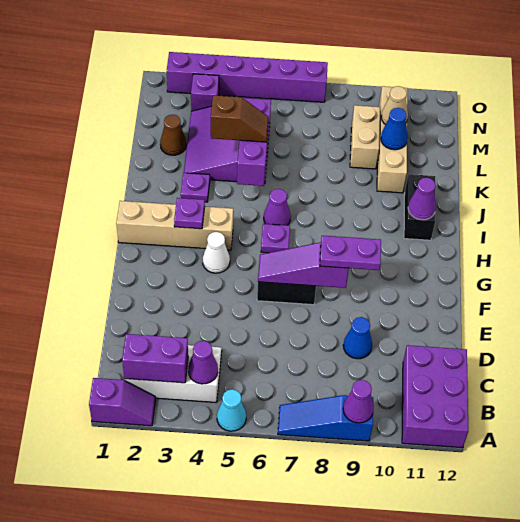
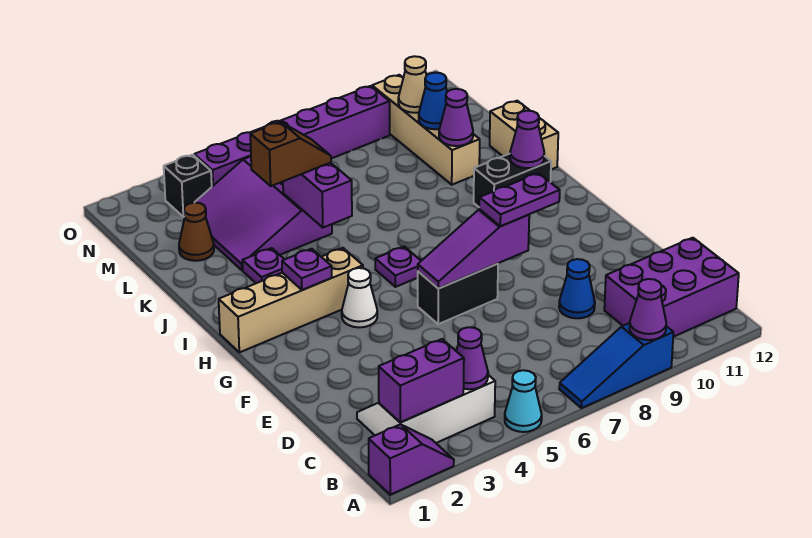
purple 2x3 brick [402,345,468,448] -> purple 2x3 brick turned to [604,238,739,337]
purple 1x1 cone [264,189,291,225] -> purple 1x1 cone moved to [439,89,473,146]
black 1x2 brick [404,174,435,240] -> black 1x2 brick turned to [474,154,551,207]
tan 1x2 brick [350,105,380,169] -> tan 1x2 brick moved to [490,101,558,170]
purple 1x1 brick [191,74,219,111] -> black 1x1 brick [164,155,212,217]
purple 1x6 brick [167,52,328,102] -> purple 1x6 brick moved to [194,86,390,186]

